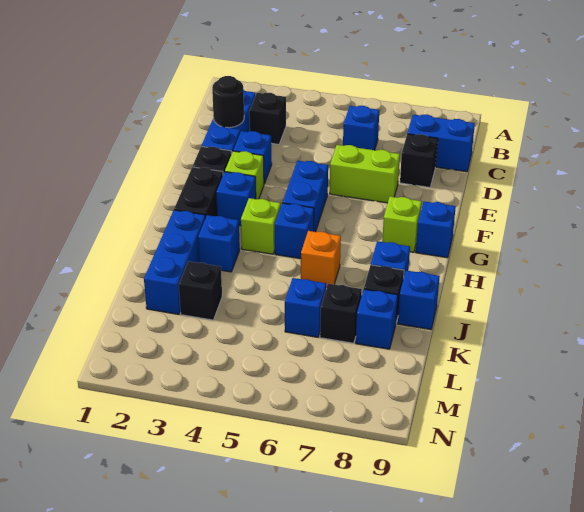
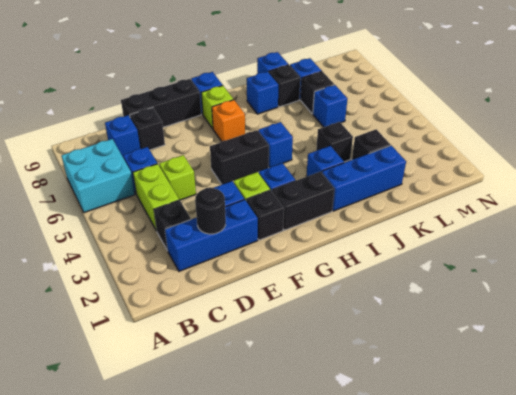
none -> cyan 2x2 brick [61,139,135,213]
blue 1x2 brick [407,114,475,172] -> blue 1x1 brick [105,115,140,157]
none -> black 1x3 brick [121,79,201,127]
lime 1x2 brick [330,145,400,203] -> lime 1x2 brick moved to [133,164,179,231]
blue 1x2 brick [283,161,328,232] -> black 1x2 brick [210,130,269,184]
lime 1x1 brick [241,198,281,254] -> lime 1x1 brick moved to [159,155,196,200]
orange 1x1 brick [301,231,341,287] -> orange 1x1 brick moved to [212,100,245,142]
none -> black 1x1 brick [316,122,353,162]

